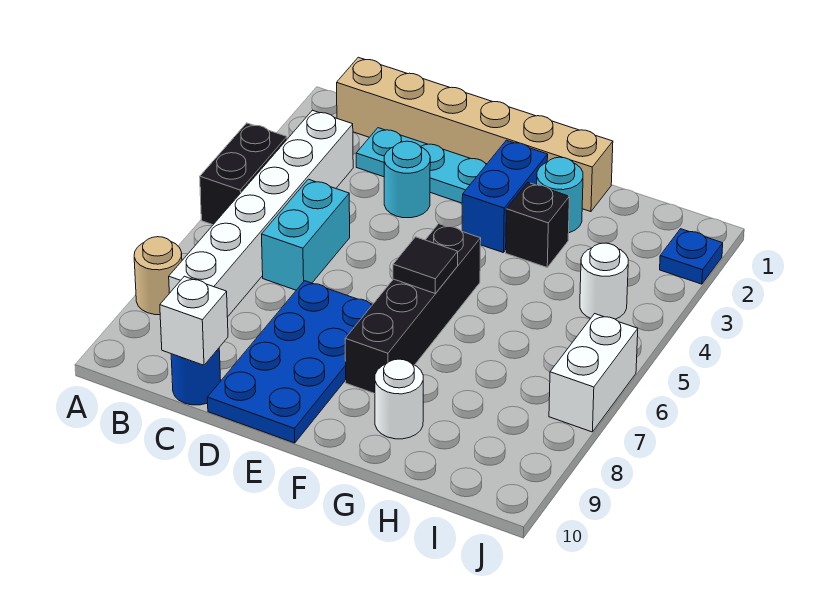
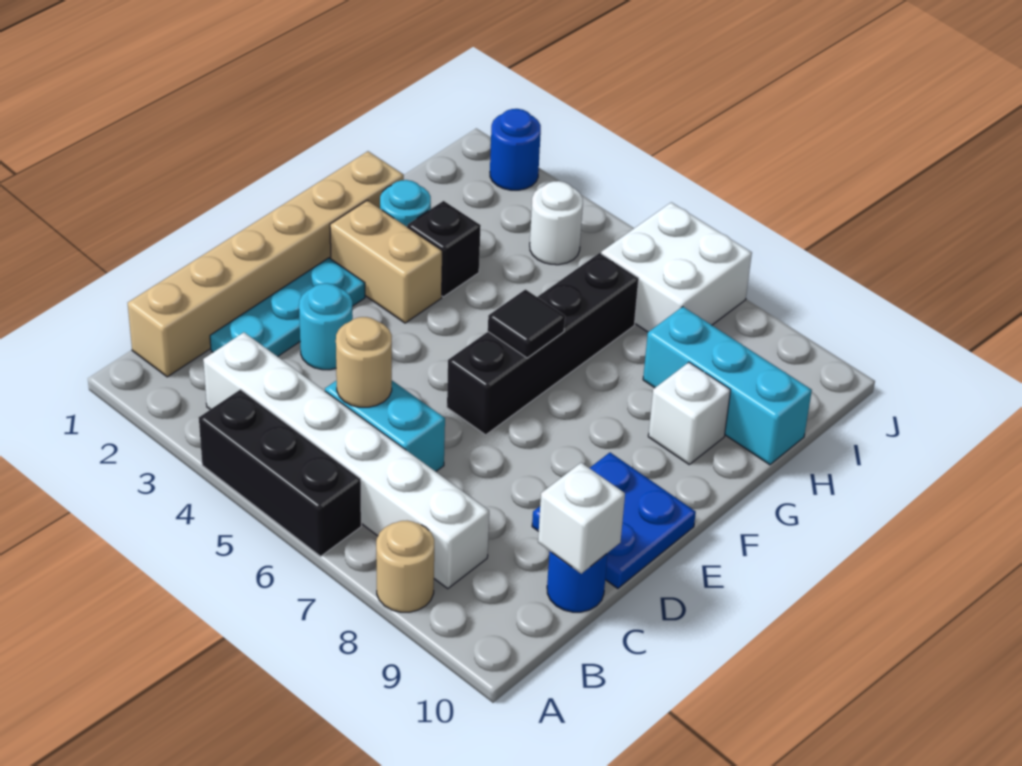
black 1x2 brick [200,123,287,225] -> black 1x3 brick [199,390,361,556]
none -> tan 1x1 round brick [336,317,392,407]
blue 2x4 plate [207,281,373,443] -> blue 2x2 plate [532,453,696,589]
blue 1x2 brick [462,140,548,253] -> tan 1x2 brick [330,200,442,323]
black 1x4 brick [345,224,481,394] -> black 1x4 brick turned to [447,253,639,435]
white 1x1 round brick [375,359,423,439] -> white 1x1 brick [648,362,731,464]
none -> cyan 1x3 brick [643,307,812,465]
blue 1x1 plate [660,229,723,284] -> blue 1x1 round brick [490,109,541,190]
white 1x2 brick [549,314,638,432] -> white 2x2 brick [601,202,752,332]

